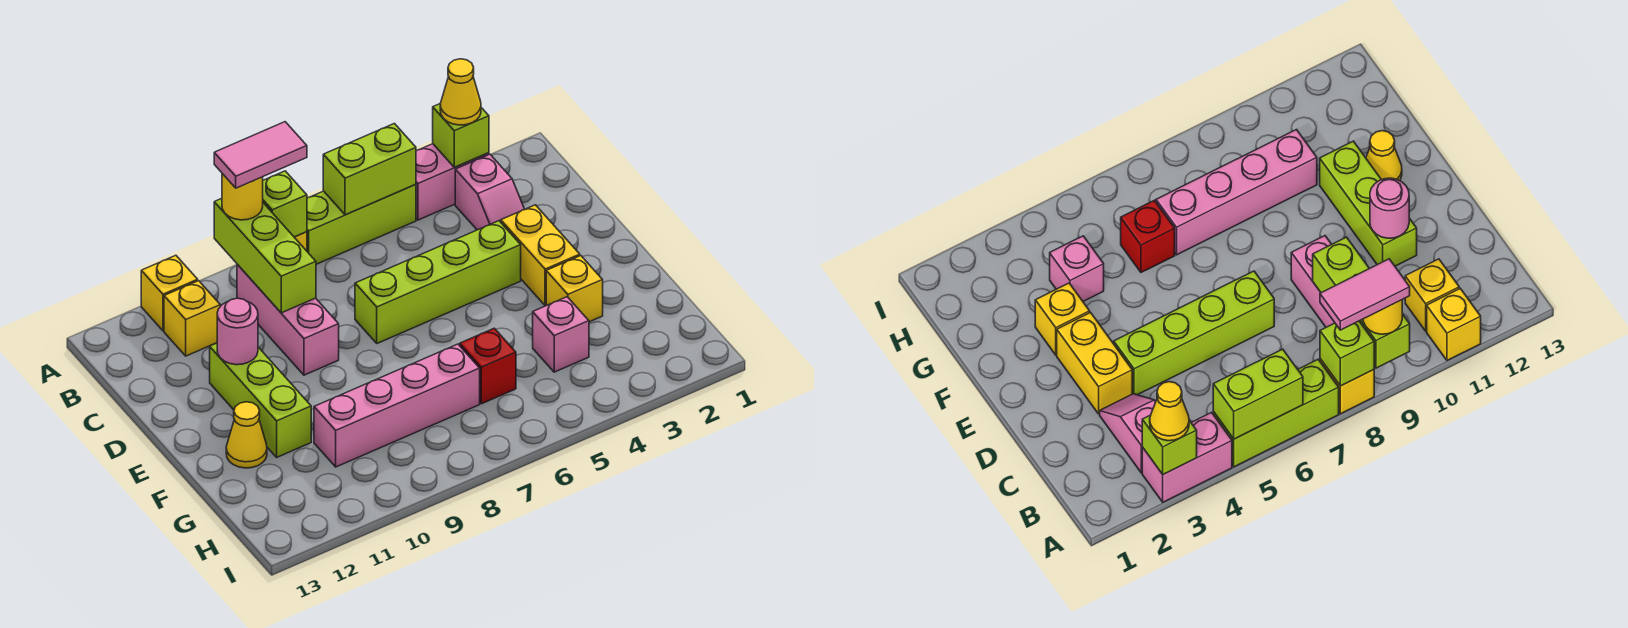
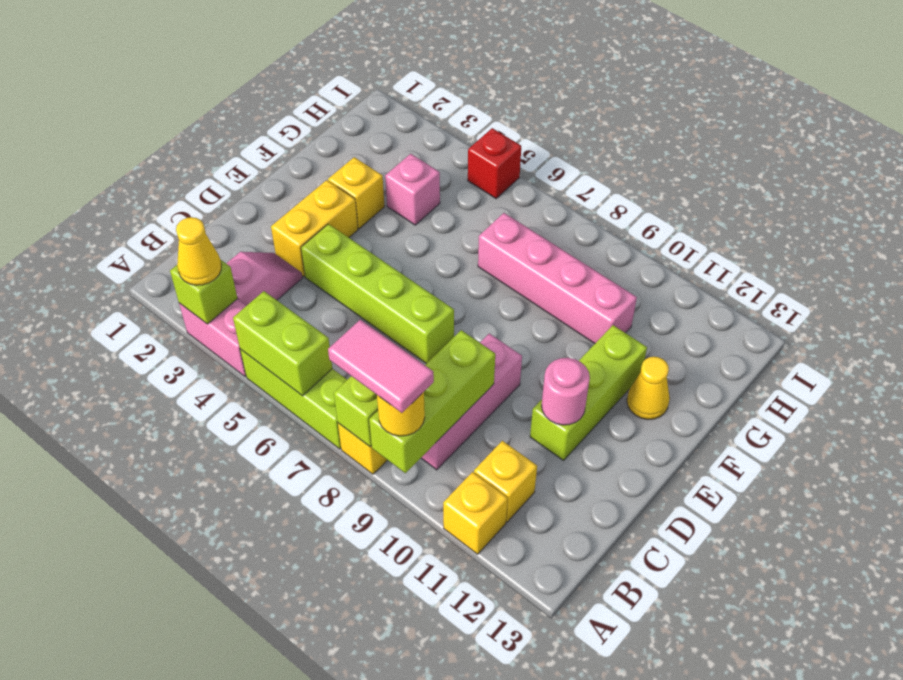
red 1x1 brick [460,328,516,404] -> red 1x1 brick moved to [468,128,521,198]

